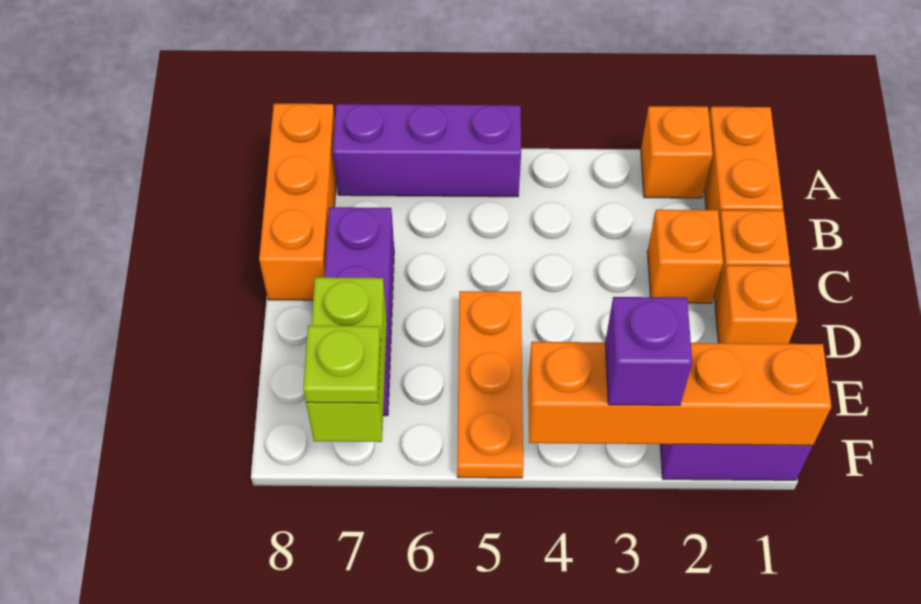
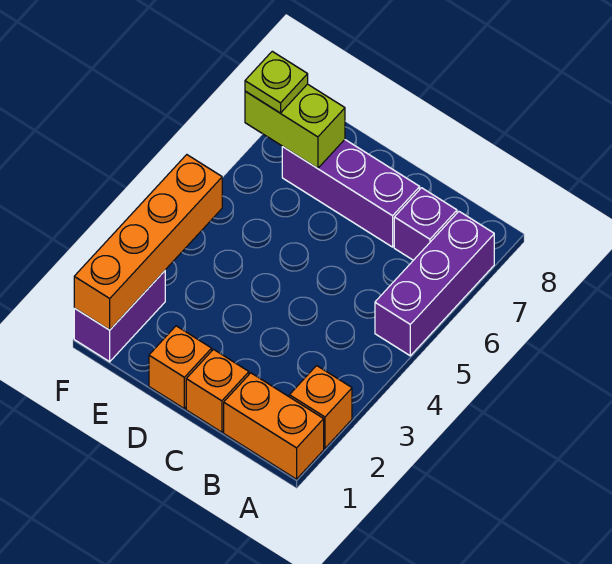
orange 1x3 brick [259,104,336,300] -> none
orange 1x1 brick [647,210,723,303] -> none
orange 1x3 plate [457,291,523,478] -> none
purple 1x1 brick [605,297,692,405] -> purple 1x1 brick moved to [394,188,457,260]

